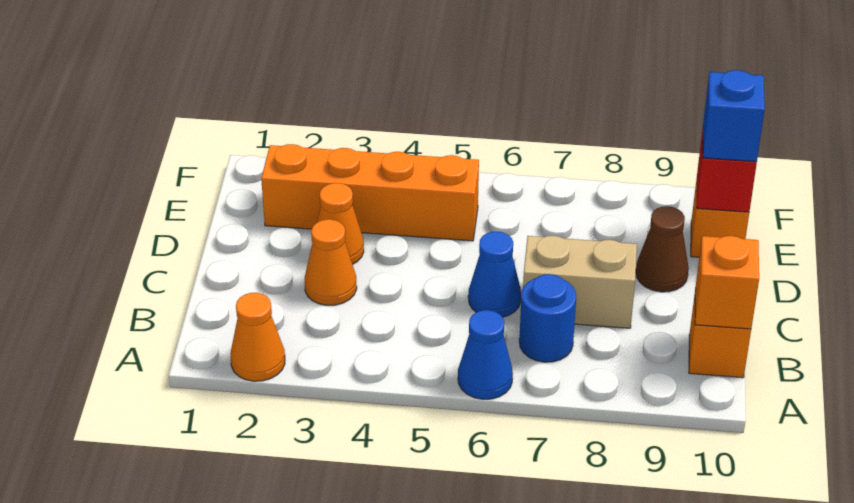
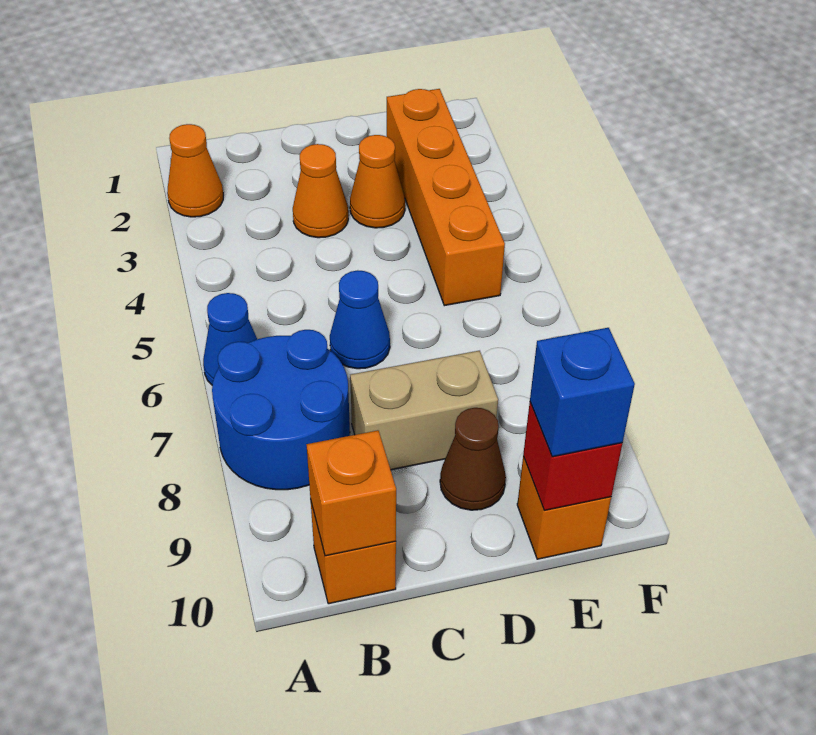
blue 1x1 round brick [519,274,576,362] -> blue 2x2 round brick [212,330,350,490]
tan 1x2 brick [523,236,637,328] -> tan 1x2 brick turned to [350,351,498,470]

